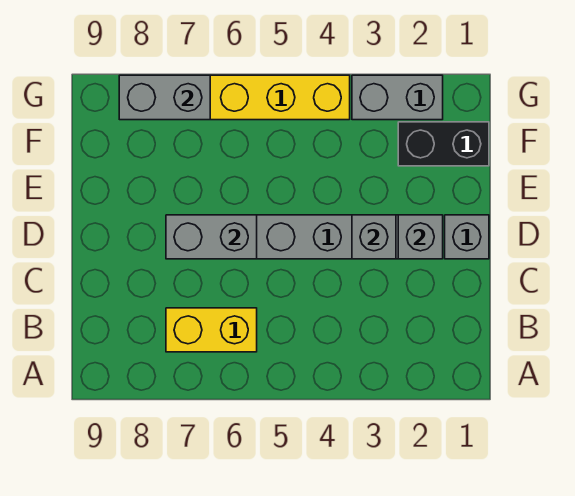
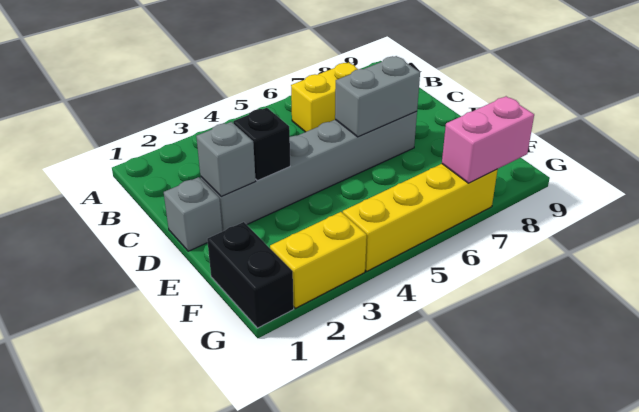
grey 1x1 brick [352,215,396,259] -> black 1x1 brick [233,108,290,181]
black 1x2 brick [398,122,489,166] -> black 1x2 brick turned to [207,222,294,328]
grey 1x2 brick [352,75,443,120] -> yellow 1x2 brick [270,212,367,308]
grey 1x2 brick [119,75,210,120] -> pink 1x2 brick [442,96,534,183]

